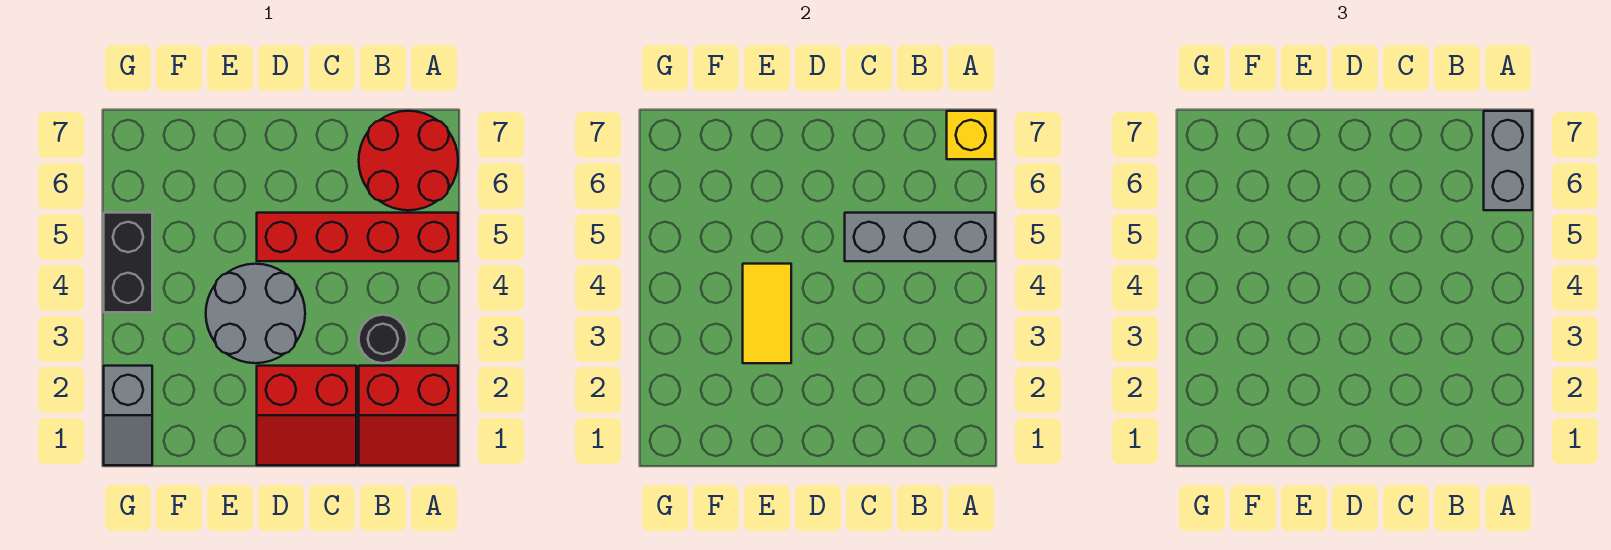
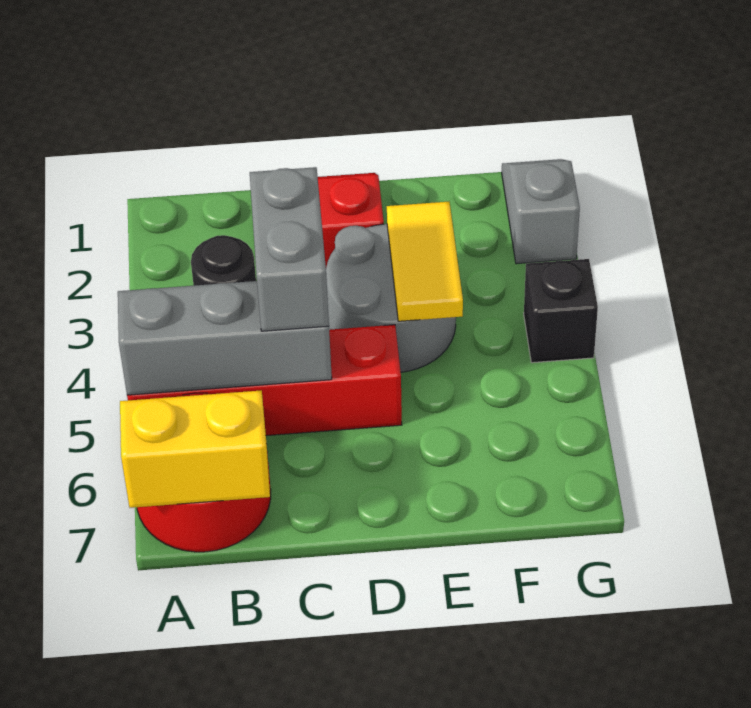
red 2x2 slope [359,366,458,465] -> none
grey 1x2 brick [1484,111,1532,210] -> grey 1x2 brick moved to [250,167,329,331]
yellow 1x1 brick [947,111,995,159] -> yellow 1x2 brick [120,390,270,508]
black 1x2 brick [104,213,152,312] -> black 1x1 brick [524,259,598,363]

